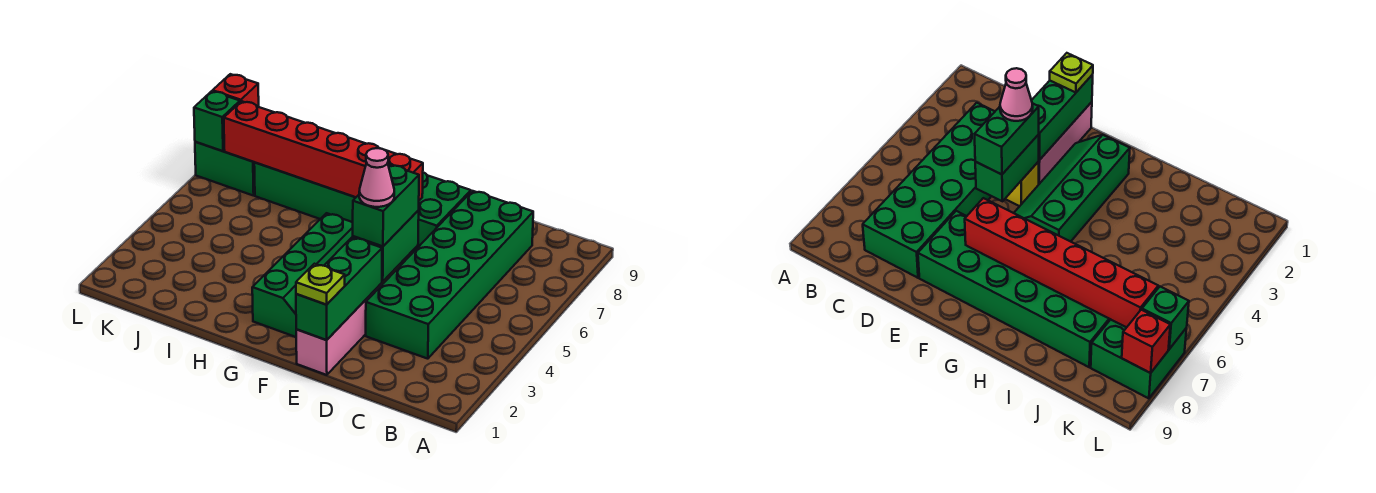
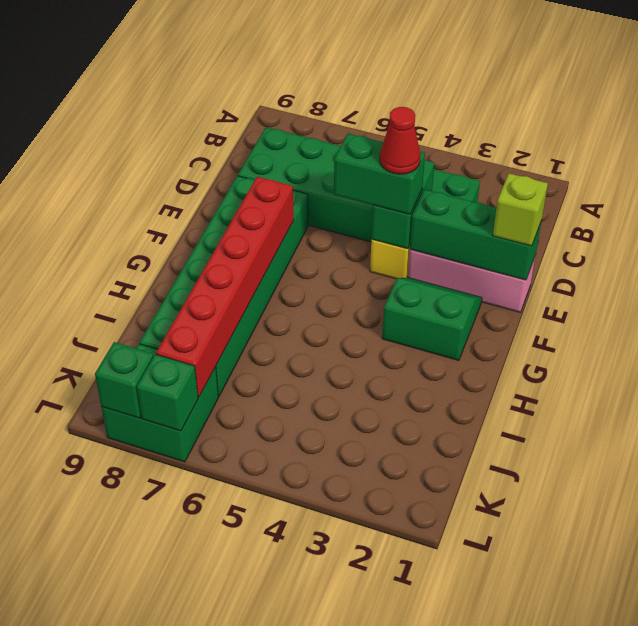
lime 1x1 plate [296,264,345,305] -> lime 1x1 brick [493,174,548,246]
green 1x2 brick [353,210,419,281] -> green 1x2 brick turned to [371,160,434,249]
pink 1x1 cone [359,148,394,207] -> red 1x1 cone [380,107,420,174]
green 2x4 slope [252,213,353,337] -> green 2x2 slope [382,277,482,360]
red 1x1 brick [213,74,259,107] -> green 1x1 brick [95,342,153,418]

